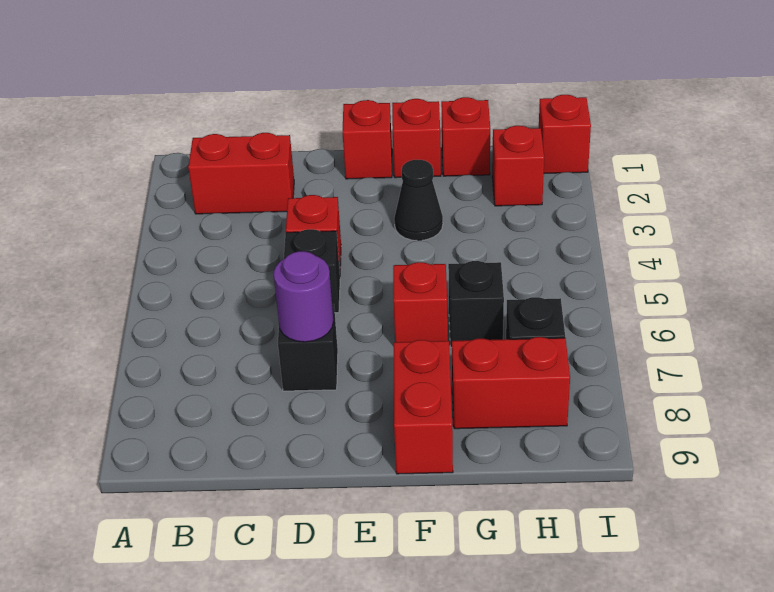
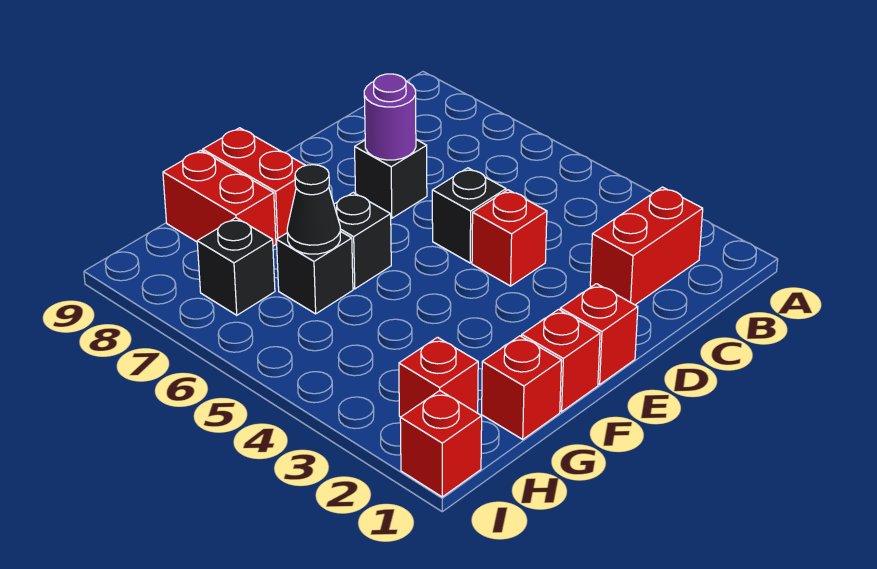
black 1x1 cone [394,160,443,241] -> black 1x1 cone moved to [287,165,340,254]
red 1x1 brick [393,262,448,342] -> black 1x1 brick [334,193,391,289]
red 1x2 brick [452,337,570,429] -> red 1x2 brick turned to [163,150,276,246]

